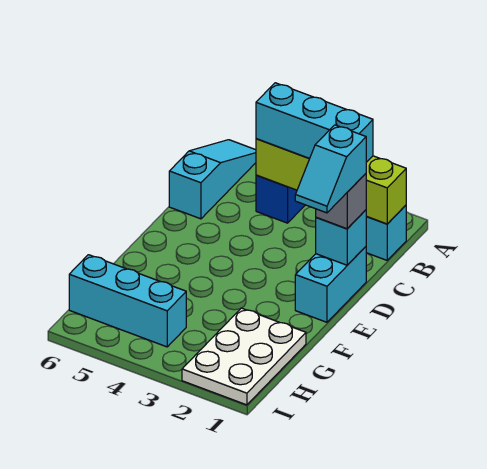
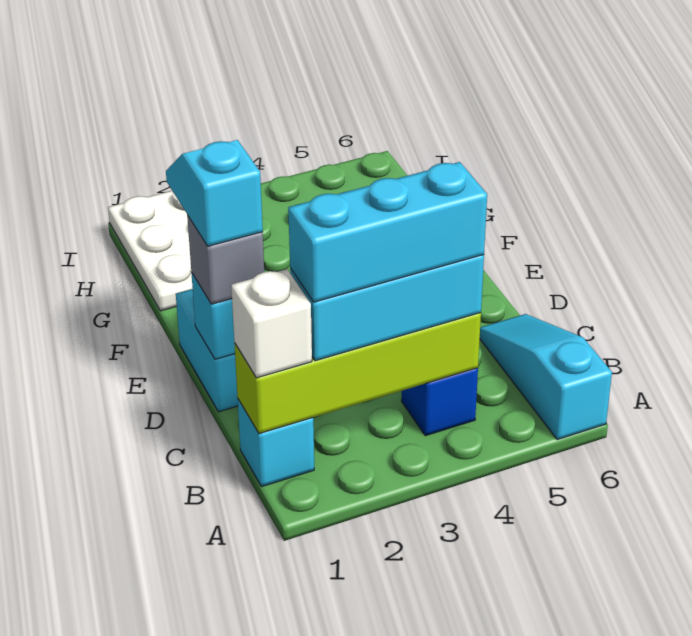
cyan 1x3 slope [169,140,256,219] -> cyan 1x3 slope turned to [480,314,612,440]
none -> white 1x1 brick [231,269,312,378]
cyan 1x3 brick [69,255,186,347] -> cyan 1x3 brick moved to [288,162,487,302]

